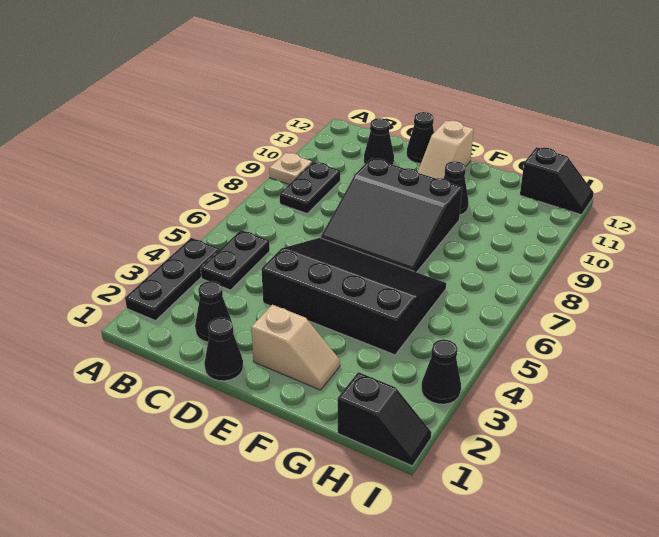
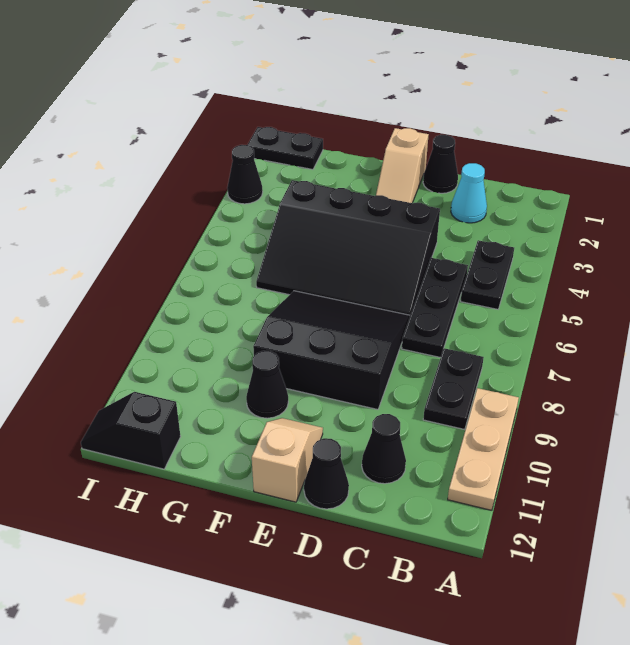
black 1x3 plate [125,238,219,321] -> black 1x3 plate moved to [402,258,468,358]
tan 1x1 plate [269,153,312,184] -> tan 1x3 plate [448,388,519,510]
black 1x1 cone [195,281,231,342] -> cyan 1x1 cone [451,163,487,223]
tan 1x2 slope [251,305,340,390] -> tan 1x2 slope turned to [376,128,429,203]
black 1x2 slope [337,372,431,466] -> black 1x2 plate [248,127,323,170]

